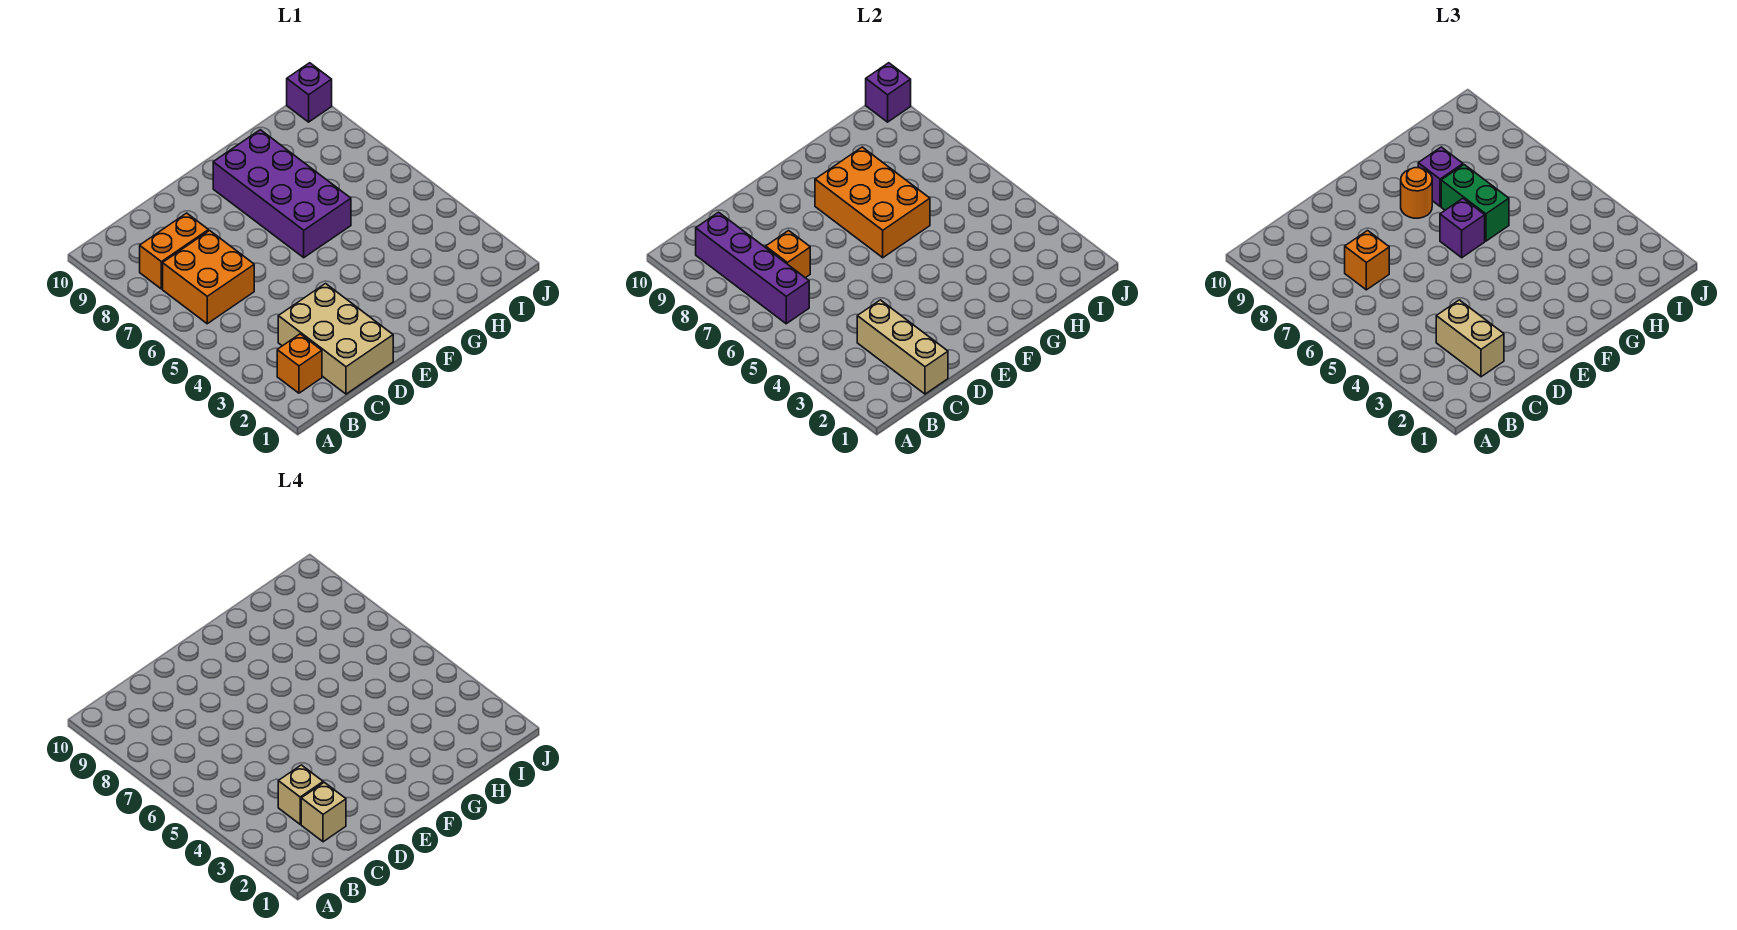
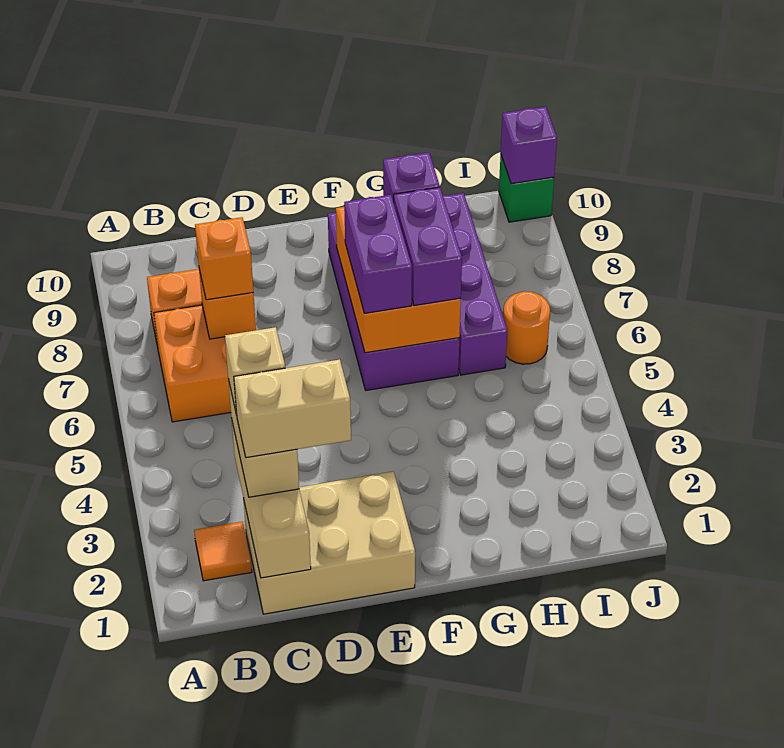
orange 1x1 brick [277,334,322,393] -> orange 1x1 tile [194,522,252,581]
purple 1x4 brick [696,212,809,324] -> purple 1x4 brick moved to [443,193,507,375]
tan 2x3 brick [278,284,393,394] -> tan 2x3 brick turned to [243,471,415,614]
tan 1x1 brick [301,782,346,842] -> tan 1x2 brick [234,359,351,458]
purple 1x1 brick [1440,199,1485,258] -> purple 1x2 brick [344,195,412,313]
orange 1x1 round brick [1401,168,1432,218] -> orange 1x1 round brick moved to [503,291,550,364]
green 1x2 brick [1441,165,1509,241] -> purple 1x2 brick [394,187,462,306]
purple 1x1 brick [287,63,332,122] -> green 1x1 brick [499,156,554,222]

